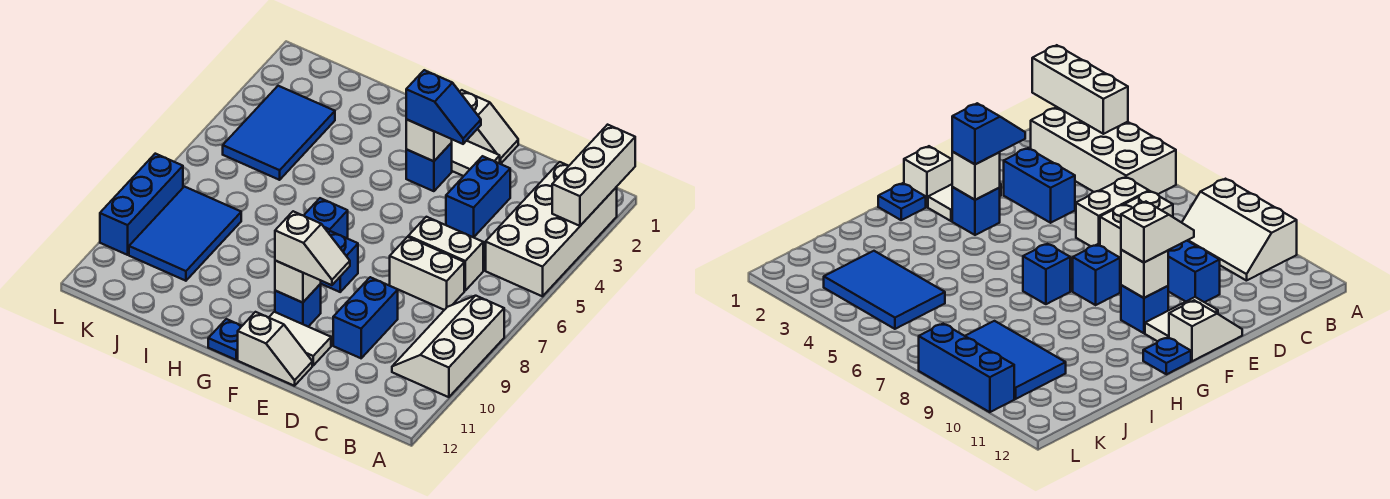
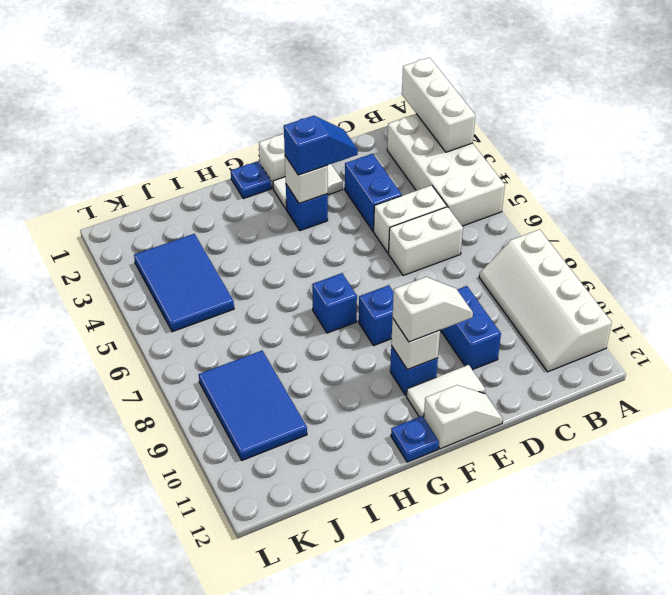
white 2x3 slope [392,296,504,397] -> white 2x4 slope [479,229,612,372]
white 1x2 brick [390,237,464,310] -> white 1x2 brick moved to [374,185,447,253]
blue 1x3 brick [100,154,183,255] -> none

